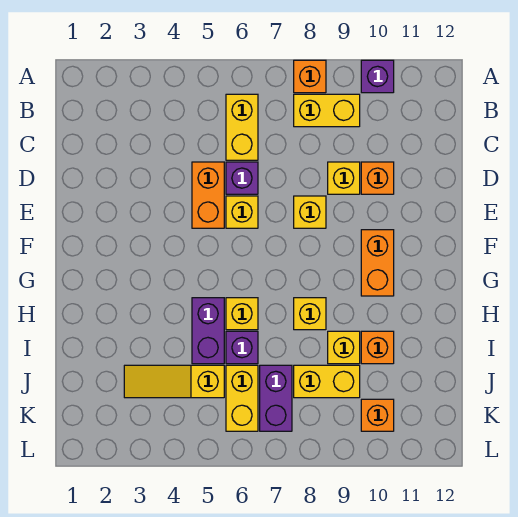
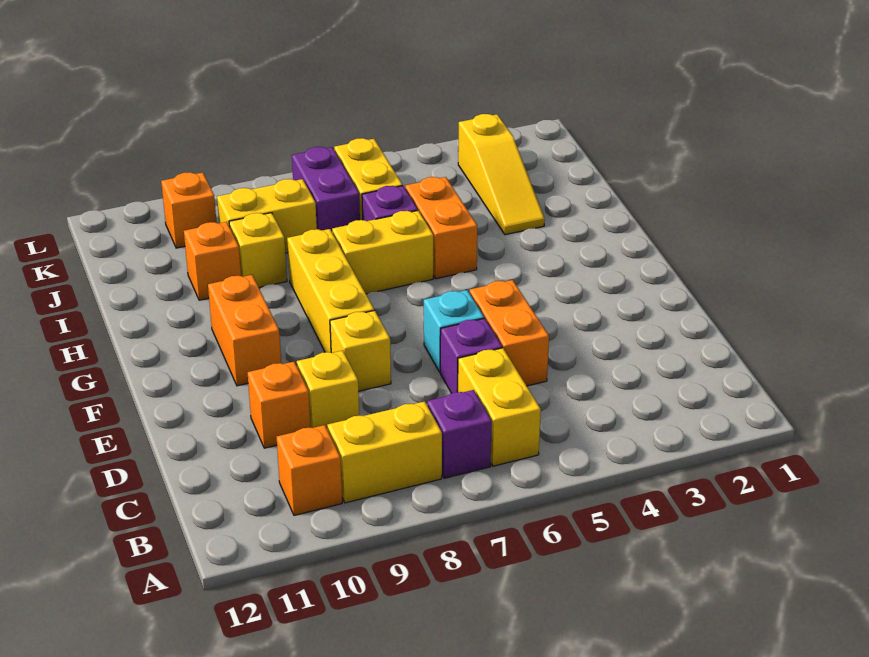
orange 1x1 brick [294,60,326,93] -> orange 1x1 brick moved to [277,425,342,515]
purple 1x1 brick [361,60,394,93] -> purple 1x1 brick moved to [427,390,492,478]
yellow 1x1 brick [226,196,258,228] -> cyan 1x1 brick [424,290,484,372]
purple 1x2 brick [192,298,224,364] -> orange 1x2 brick [405,177,477,279]
yellow 1x1 brick [226,298,258,330] -> yellow 1x2 brick [332,211,433,294]
yellow 1x1 brick [294,298,326,330] -> yellow 1x3 brick [287,229,374,352]
yellow 1x3 slope [124,365,224,398] -> yellow 1x3 slope turned to [458,114,545,235]

